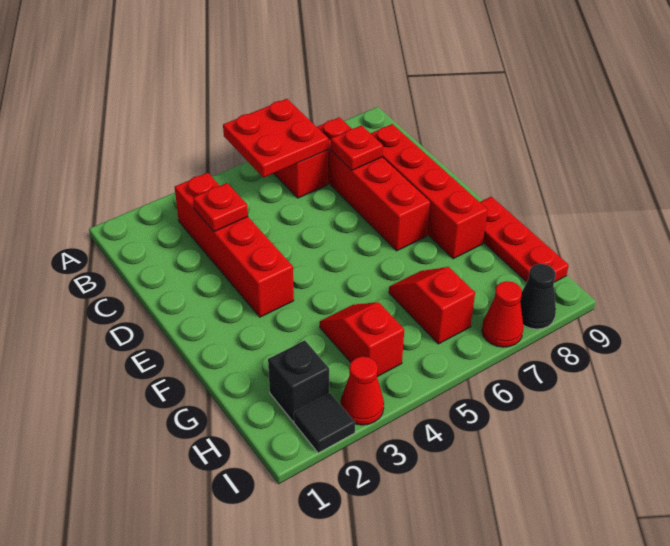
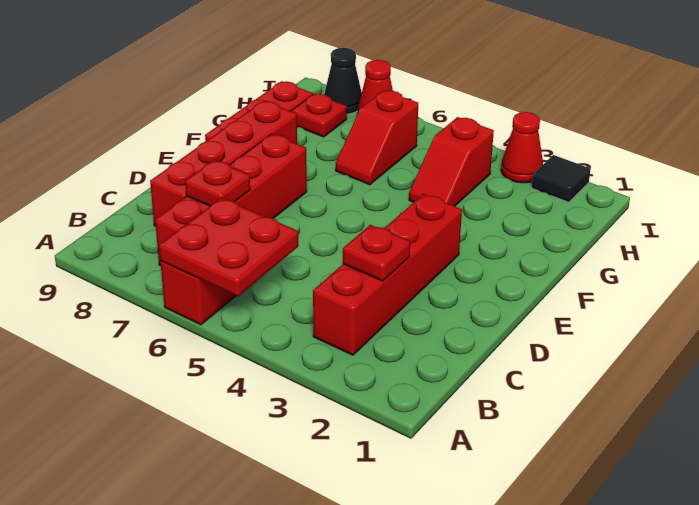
black 1x1 brick [268,340,329,421] -> none
none -> red 1x1 plate [291,94,347,137]

